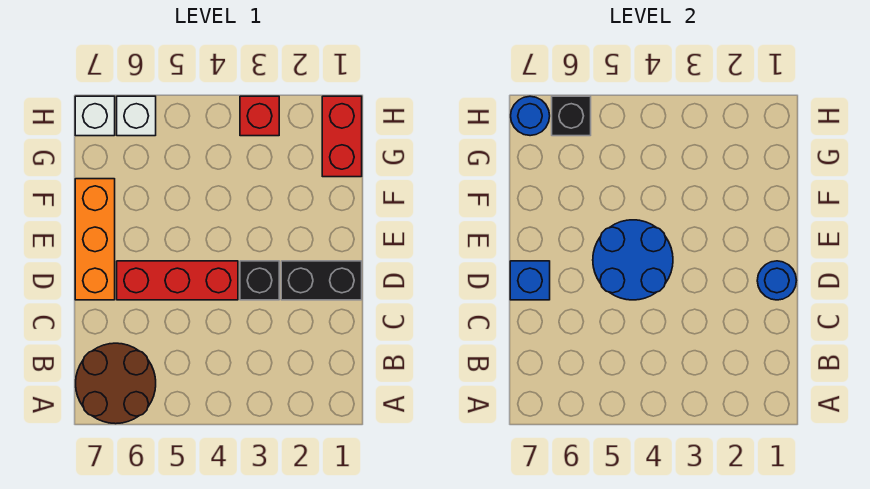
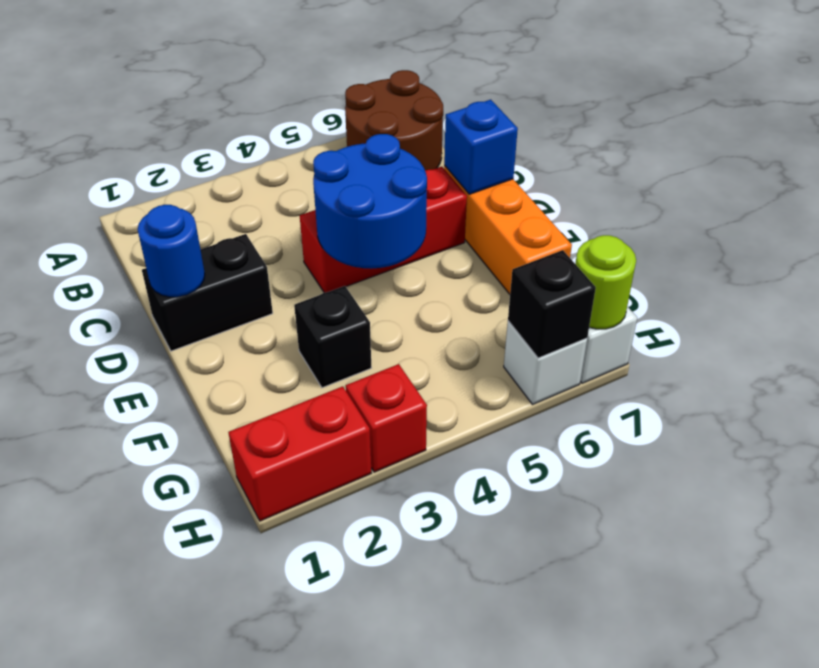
black 1x1 brick [240,261,279,300] -> black 1x1 brick moved to [294,286,371,388]
red 1x2 brick [322,96,362,177] -> red 1x2 brick turned to [228,386,371,521]
blue 1x1 round brick [511,96,550,136] -> lime 1x1 round brick [575,235,636,329]

